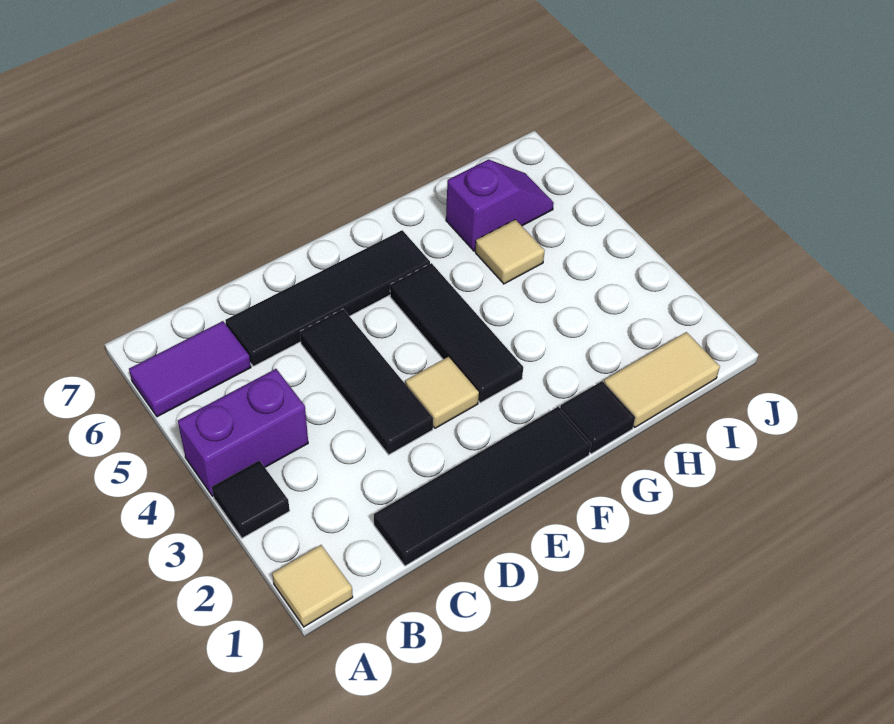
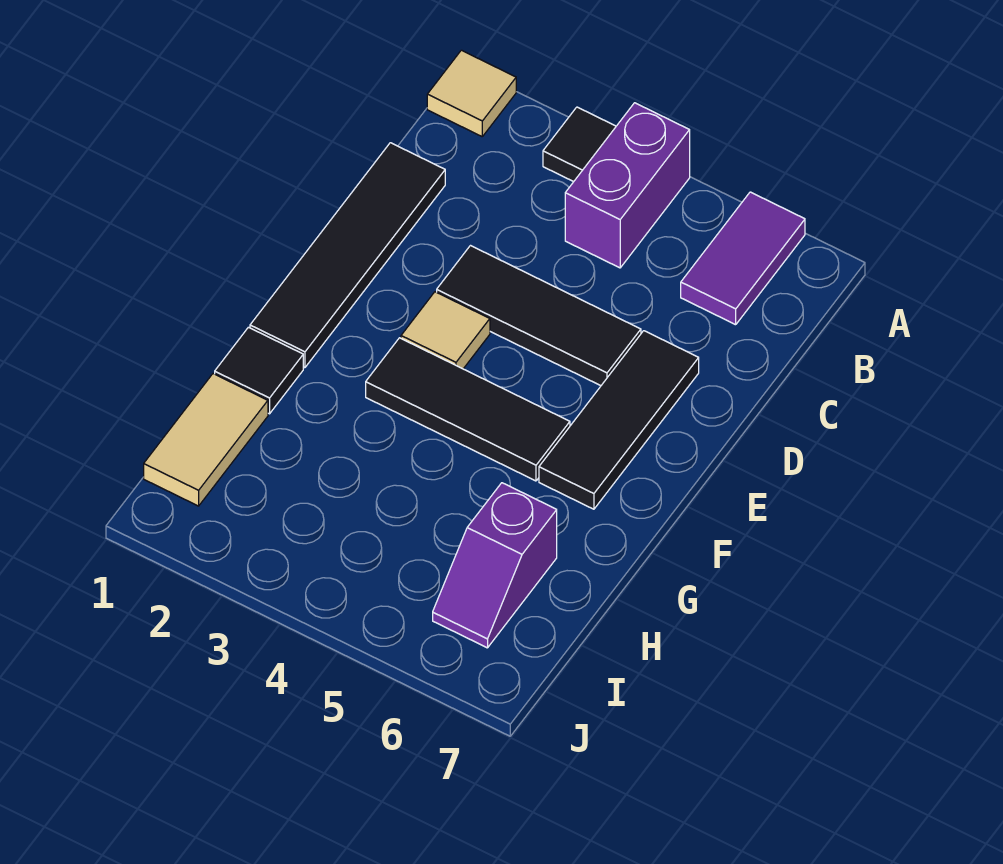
black 1x4 tile [225,230,430,366] -> black 1x3 tile [539,331,699,509]
tan 1x1 tile [475,219,545,284] -> none

